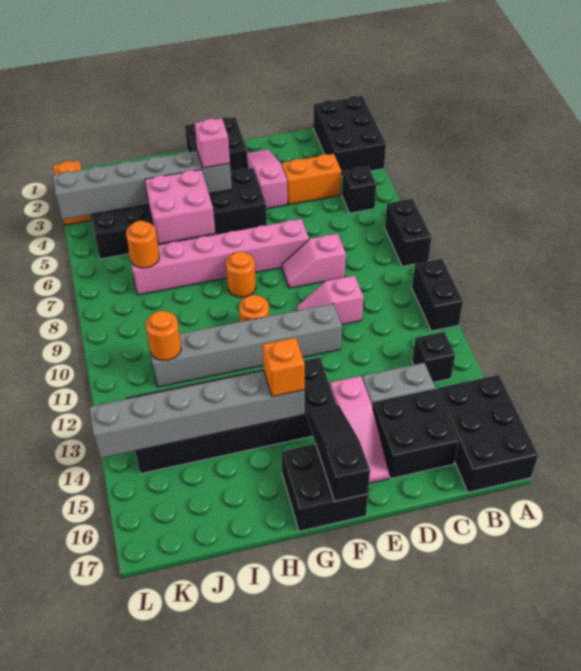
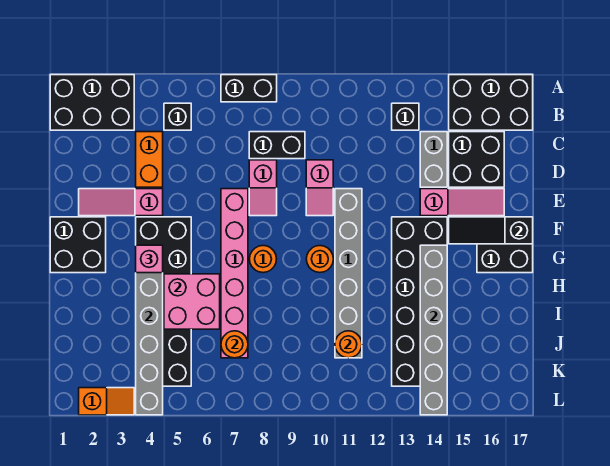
black 1x2 brick [412,259,463,331] -> black 1x2 brick moved to [249,132,305,159]
orange 1x1 brick [263,338,305,397] -> none

